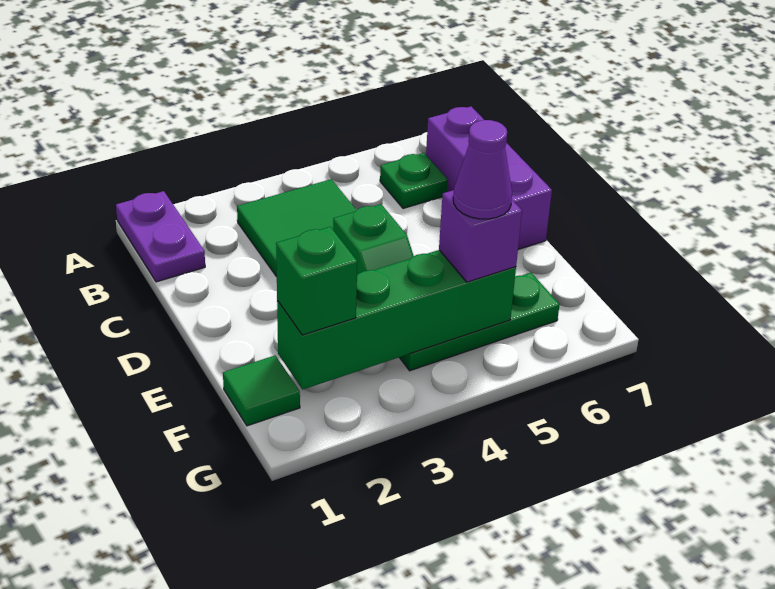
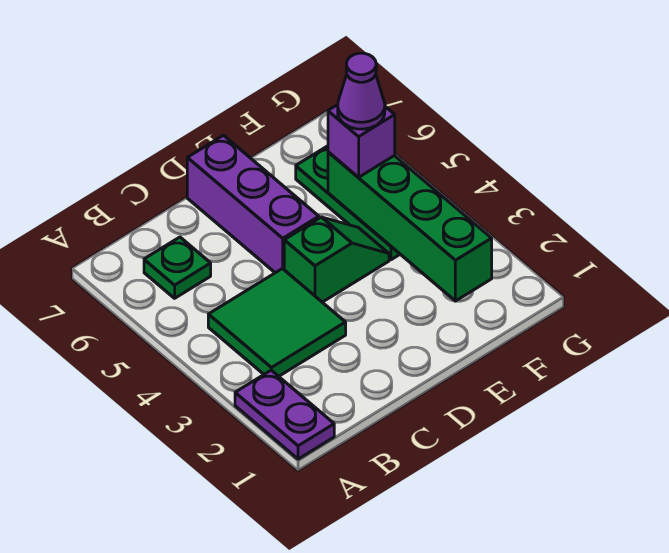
purple 1x2 plate [116,191,205,282] -> purple 1x2 plate turned to [235,370,334,459]
purple 1x3 brick [426,106,552,249] -> purple 1x3 brick turned to [187,135,319,273]
green 1x1 tile [223,355,300,426] -> none
green 1x1 brick [276,227,357,335] -> none

